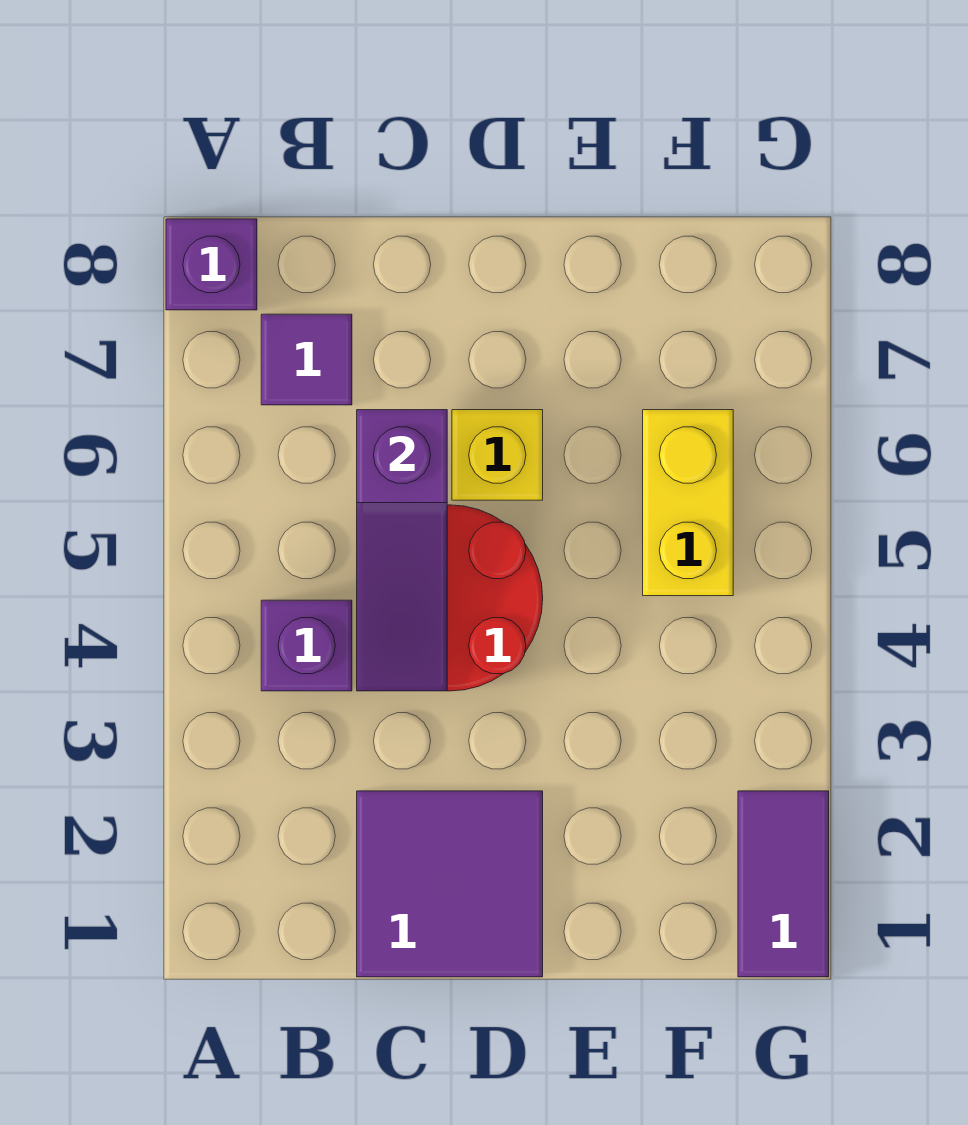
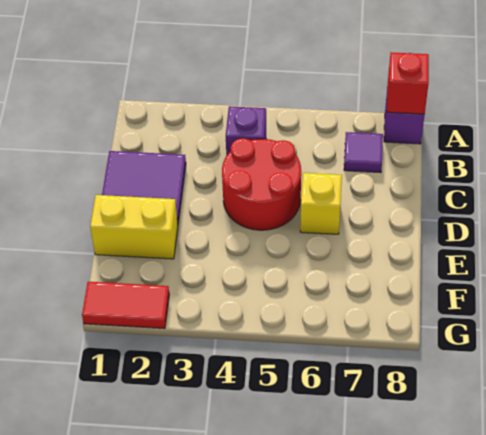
none -> red 1x1 brick [387,53,429,114]
purple 1x3 slope [357,410,447,691] -> none
yellow 1x2 brick [643,410,733,596] -> yellow 1x2 brick moved to [90,195,178,259]
purple 1x2 tile [738,791,829,977] -> red 1x2 tile [82,282,169,329]

